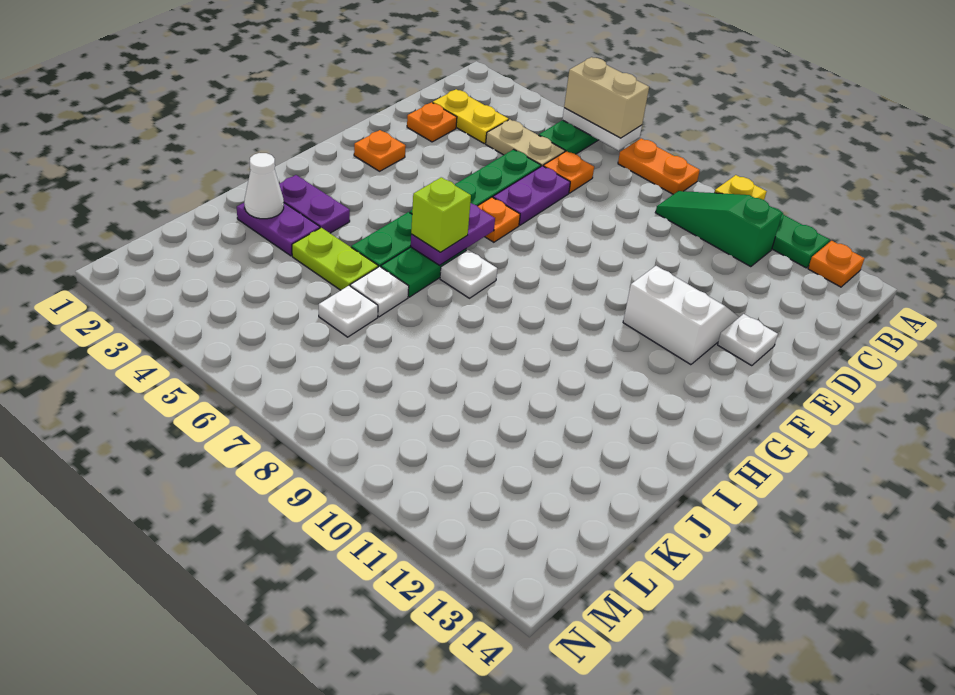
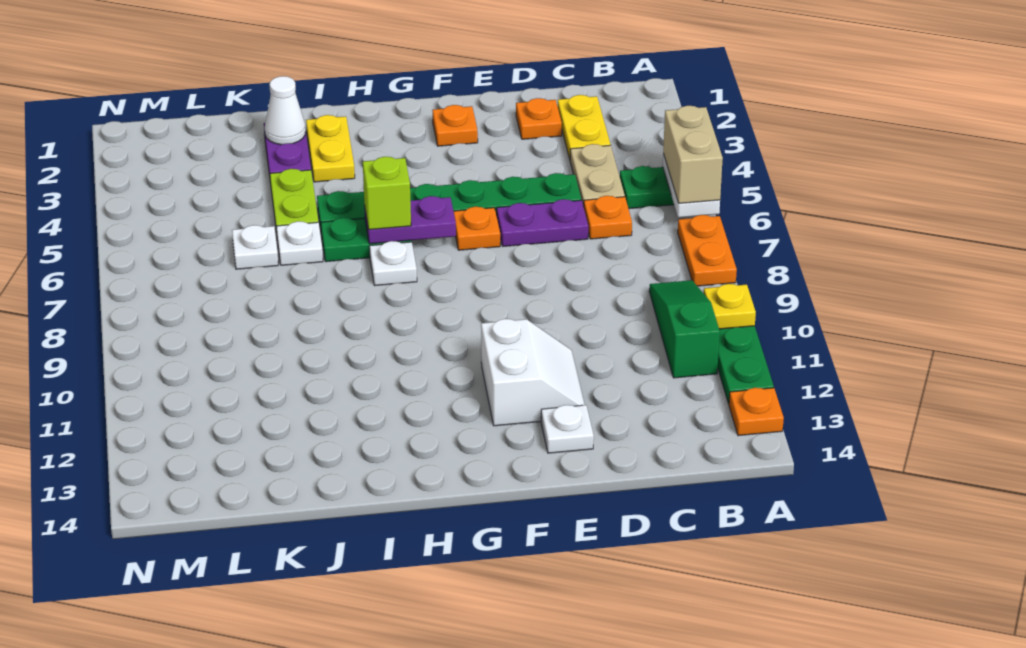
purple 1x2 plate [279,175,350,233] -> yellow 1x2 plate [306,115,355,182]

